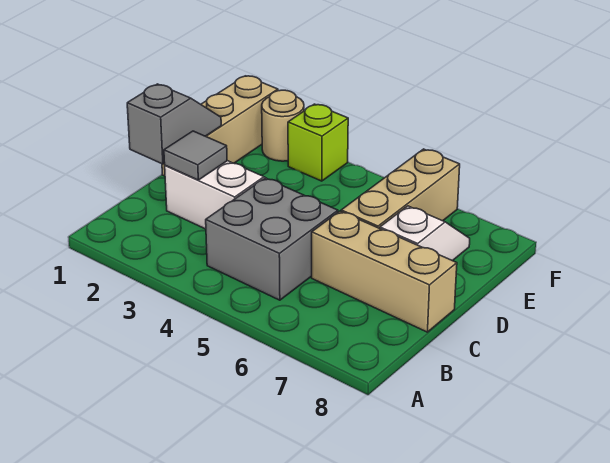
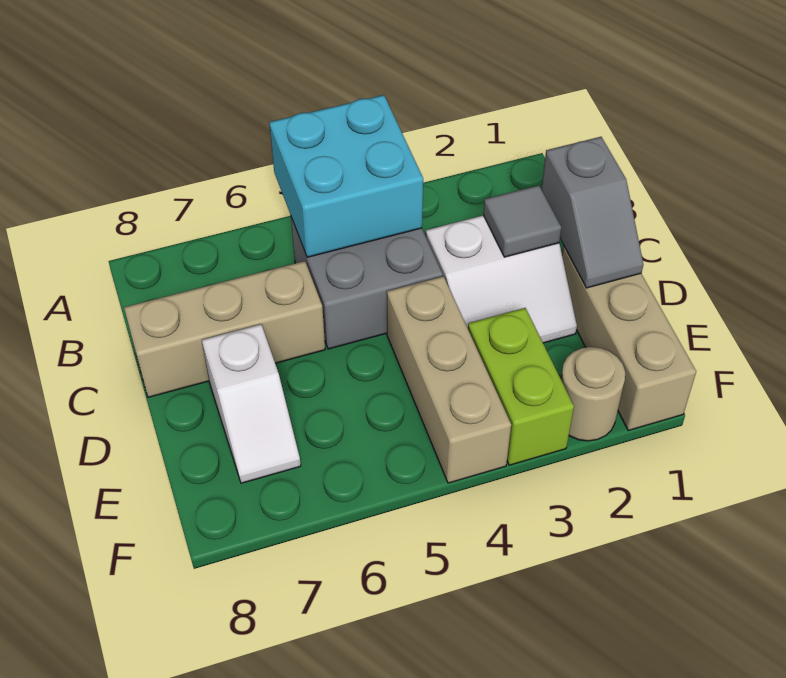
none -> cyan 2x2 brick [269,95,423,257]
tan 1x3 brick [341,149,460,228] -> tan 1x3 brick moved to [387,276,511,483]
lime 1x1 brick [288,104,348,181] -> lime 1x2 brick [468,308,574,465]

